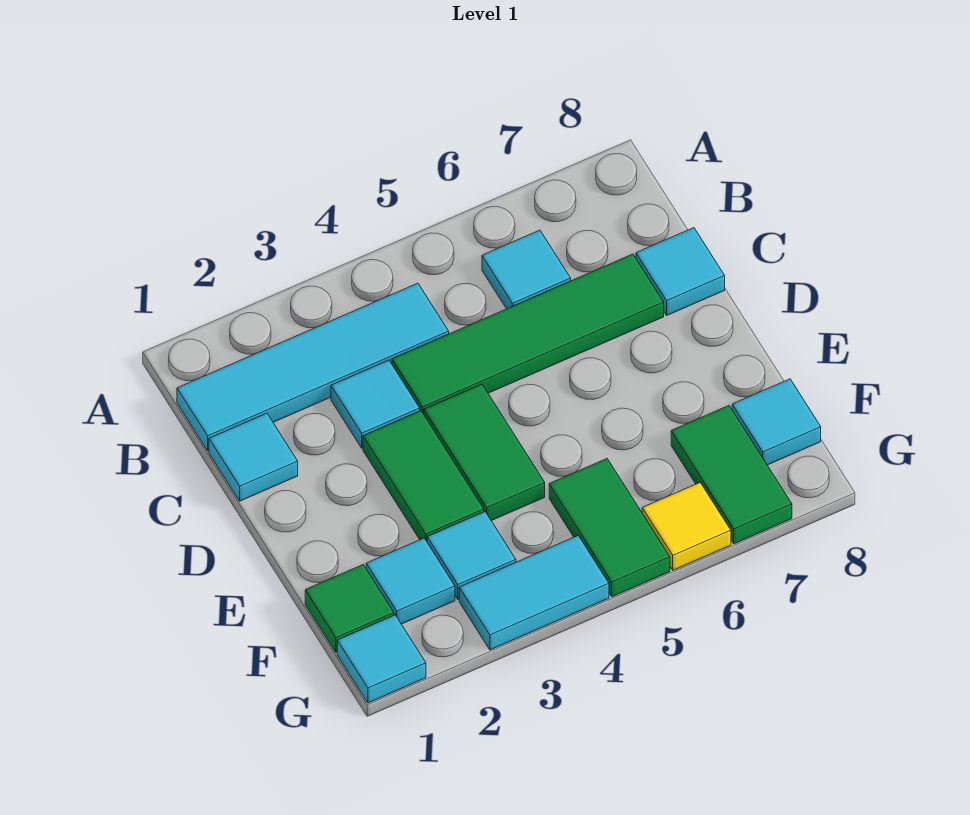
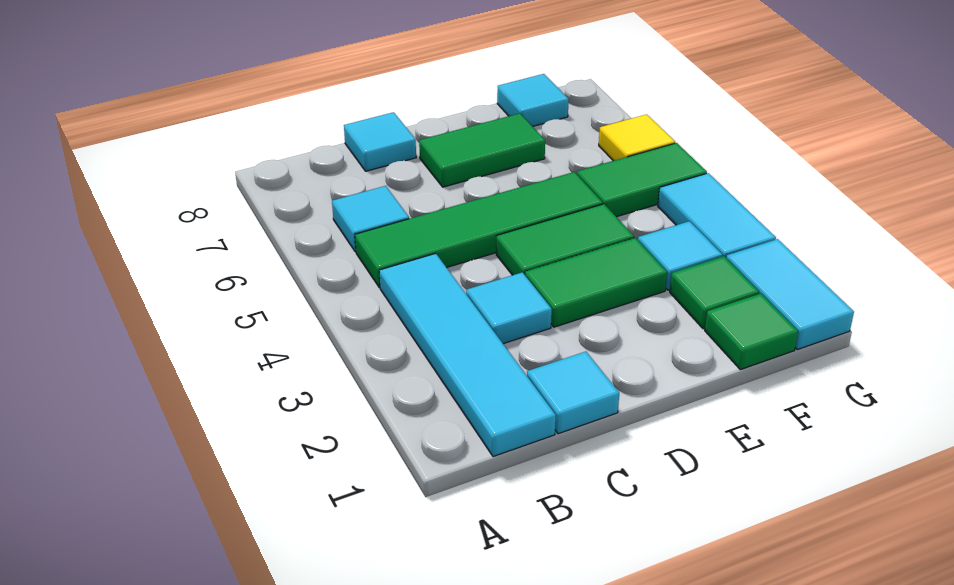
green 1x4 tile [392,254,664,414] -> green 1x4 tile turned to [355,172,603,288]
cyan 1x1 tile [366,538,455,624] -> green 1x1 tile [670,256,759,329]
green 1x2 tile [671,406,792,544] -> green 1x2 tile moved to [419,113,545,187]
cyan 1x1 tile [337,615,426,703] -> cyan 1x2 tile [726,239,854,350]

